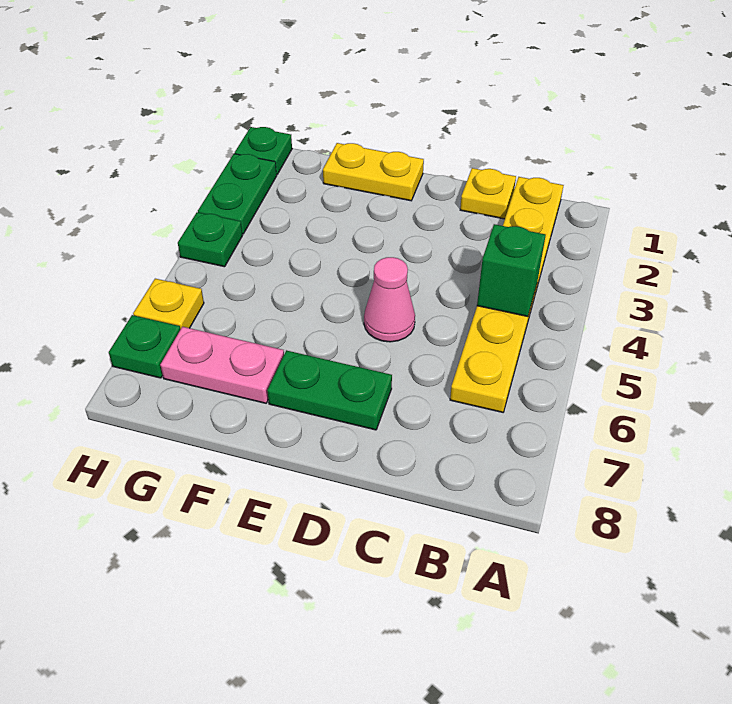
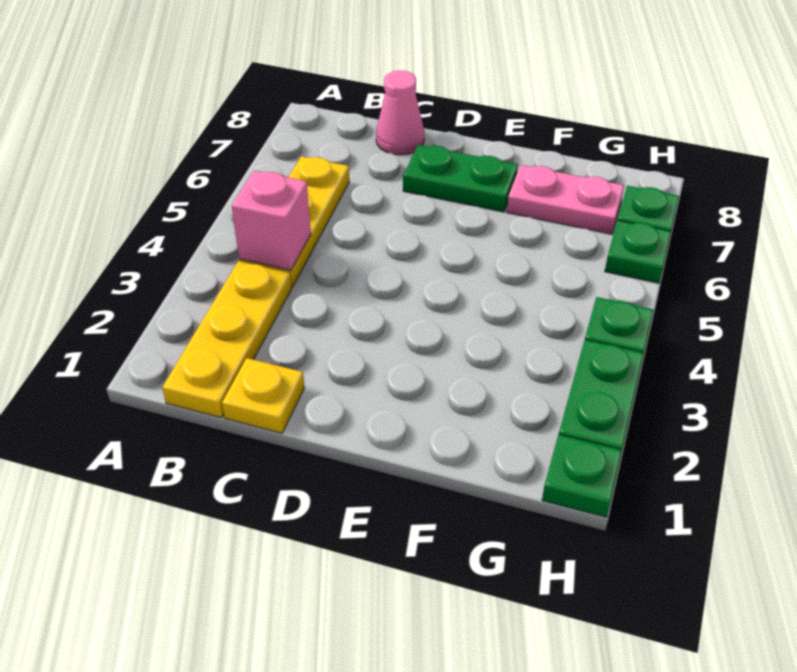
green 1x1 brick [477,224,546,317] -> pink 1x1 brick [232,171,311,270]
pink 1x1 cone [364,257,415,342] -> pink 1x1 cone moved to [376,71,424,155]
yellow 1x2 plate [323,143,424,201] -> none
yellow 1x1 plate [133,279,204,329] -> green 1x1 plate [605,220,671,283]

